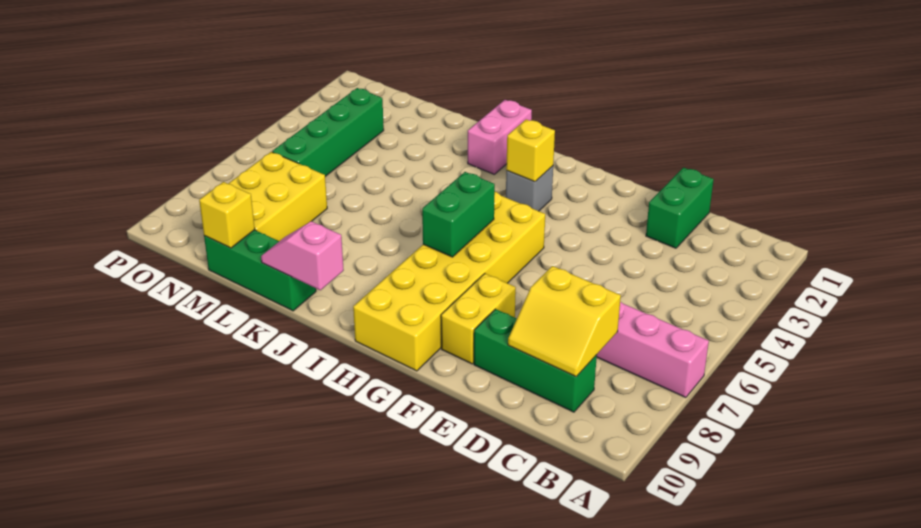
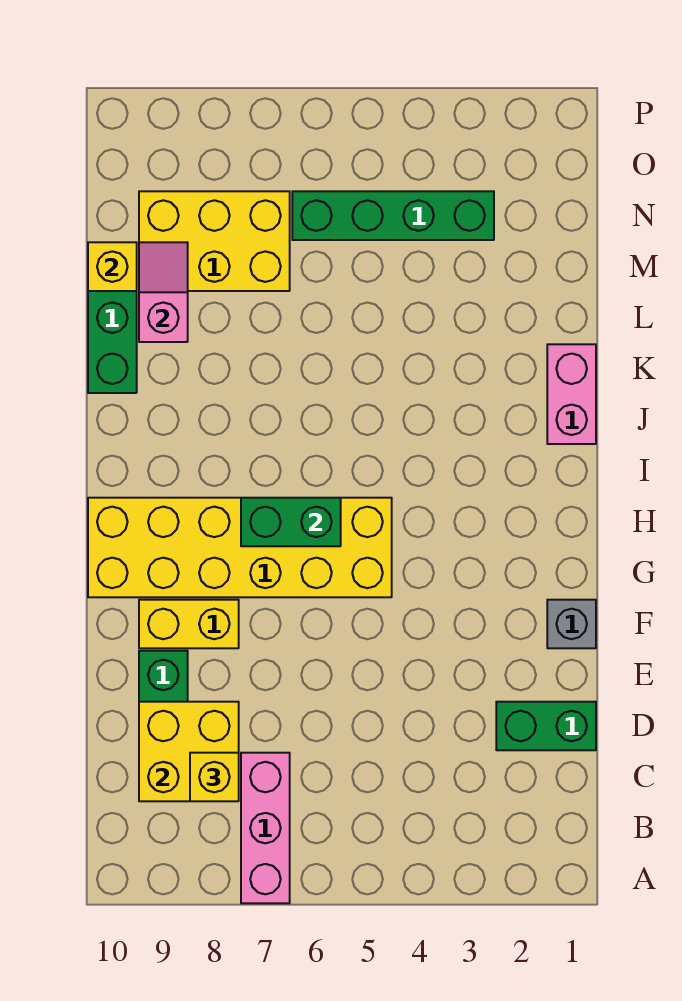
yellow 2x2 slope [508,266,621,377] -> yellow 2x2 brick [139,702,239,801]
grey 1x1 brick [506,166,553,211] -> grey 1x1 brick moved to [547,600,596,648]
yellow 1x1 brick [506,119,555,182] -> yellow 1x1 brick moved to [190,753,239,801]
pink 1x2 brick [468,100,532,175] -> pink 1x2 brick turned to [547,344,596,444]
pink 1x2 slope [261,221,344,290] -> pink 1x2 slope moved to [139,242,188,342]

